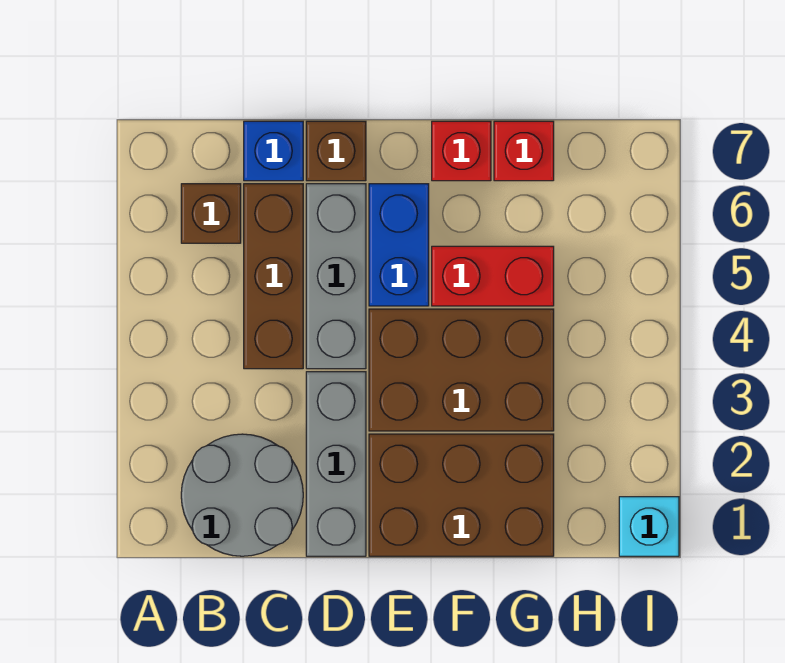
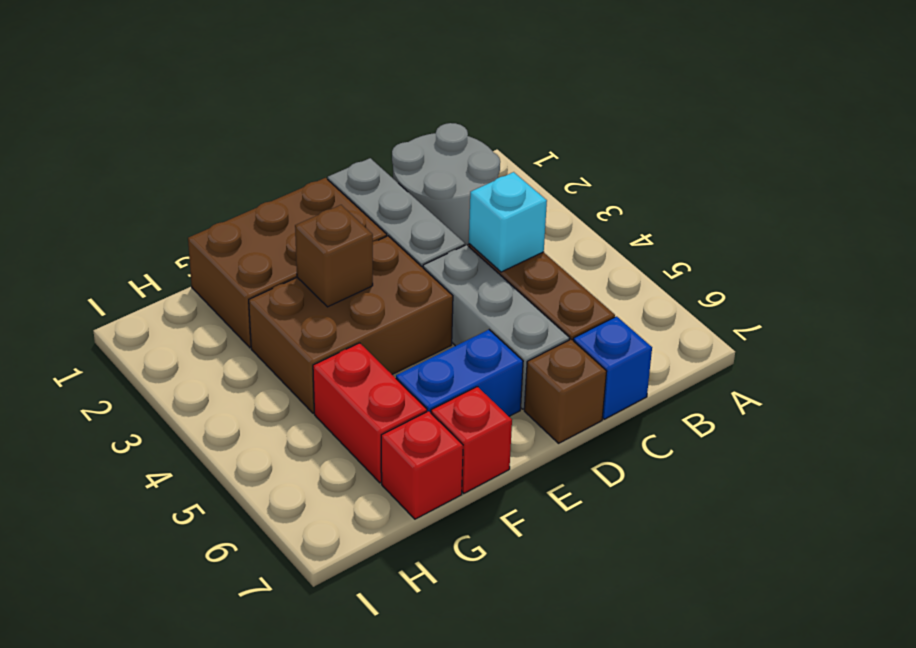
brown 1x1 brick [181,184,241,243] -> brown 1x1 brick moved to [295,205,373,307]
blue 1x2 brick [369,184,429,306] -> blue 1x2 brick turned to [396,330,523,416]
red 1x2 brick [432,246,554,306] -> red 1x2 brick turned to [313,343,427,483]
cyan 1x1 brick [619,497,679,556] -> cyan 1x1 brick moved to [469,172,547,272]

